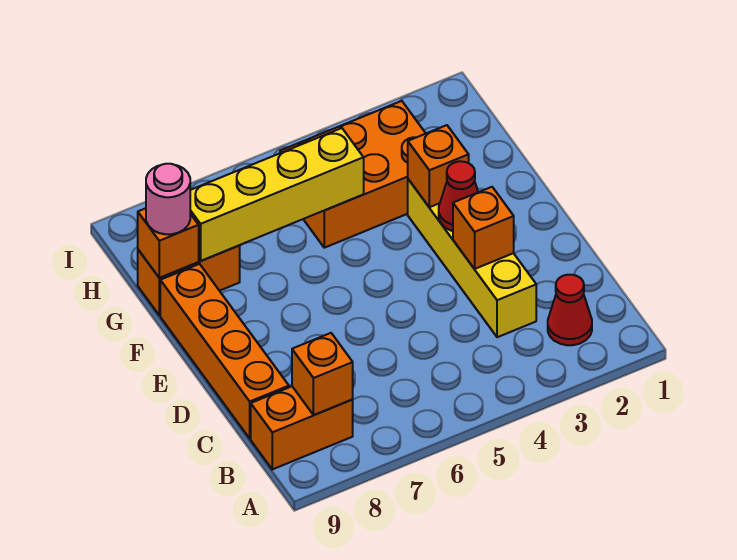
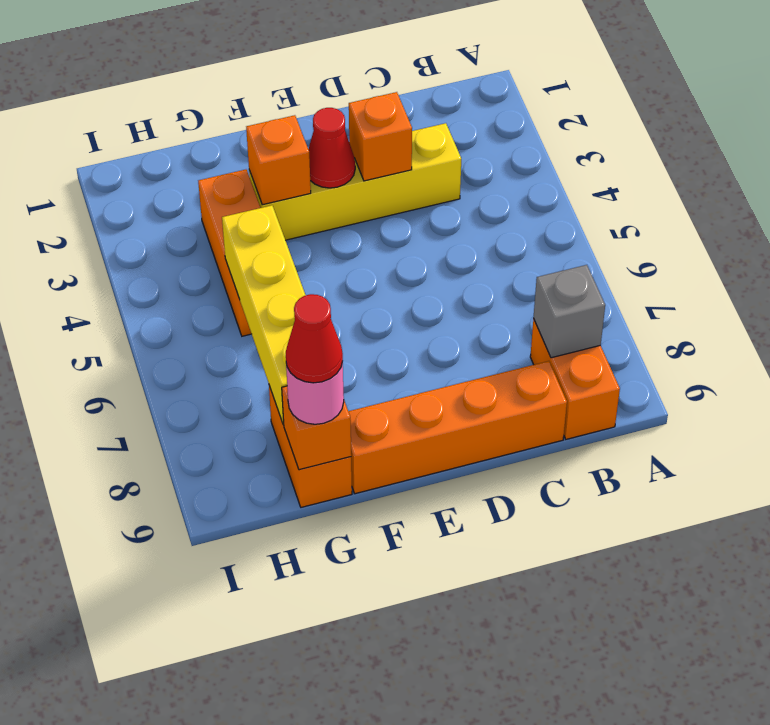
red 1x1 cone [548,275,592,345] -> red 1x1 cone moved to [286,294,343,383]
orange 1x1 brick [292,333,353,415] -> grey 1x1 brick [533,265,605,358]
orange 2x3 brick [280,101,426,248] -> orange 1x3 brick [198,170,260,336]

